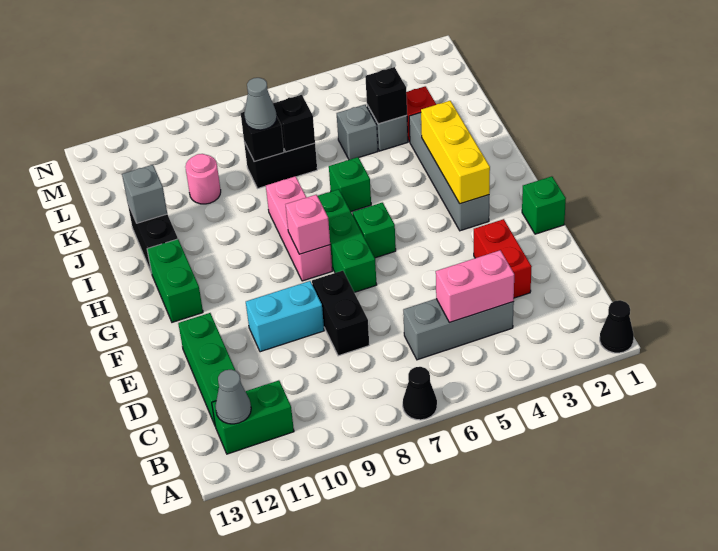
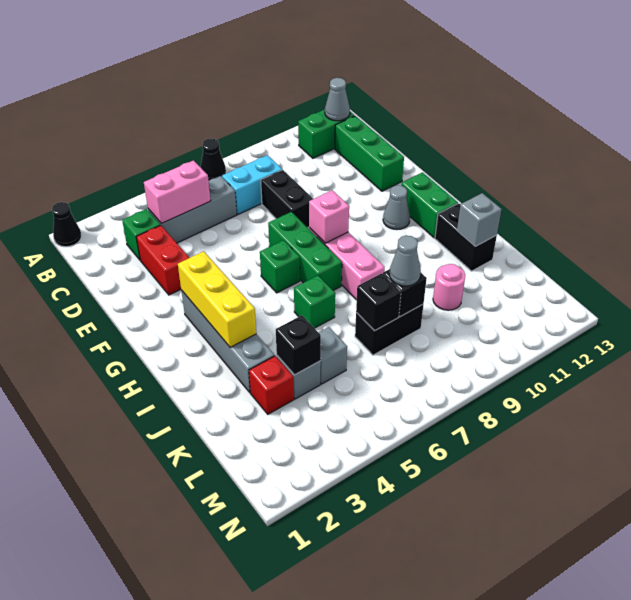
cyan 1x2 brick [246,281,324,352] -> cyan 1x2 brick moved to [222,155,282,214]
green 1x1 brick [522,176,566,234] -> green 1x1 brick moved to [122,209,160,260]
none -> grey 1x1 cone [383,185,410,230]

